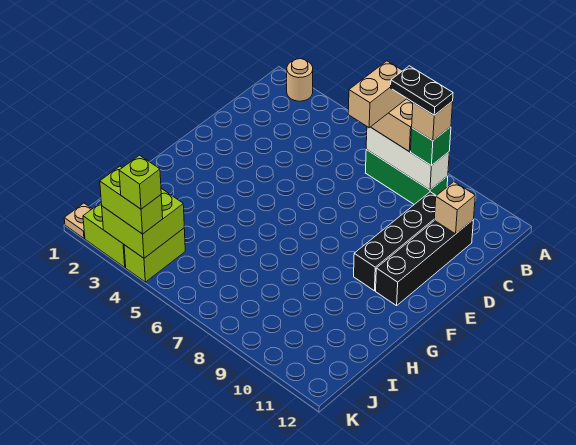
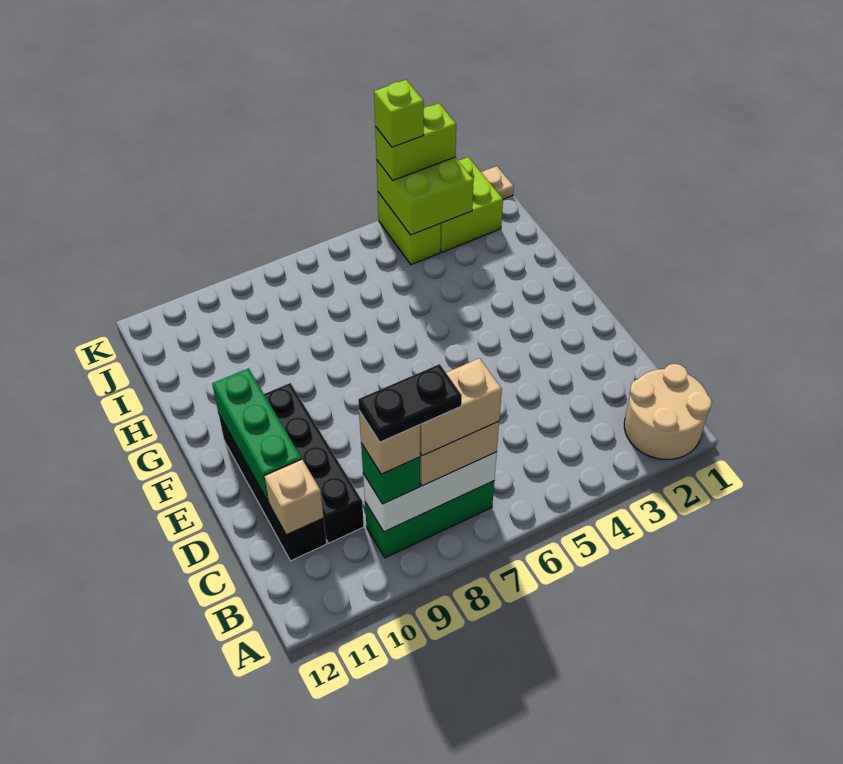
tan 1x1 round brick [287,59,313,101] -> tan 2x2 round brick [624,364,712,460]
tan 1x2 brick [348,61,407,128] -> tan 1x2 brick turned to [420,358,502,456]
none -> green 1x3 brick [212,368,301,502]

